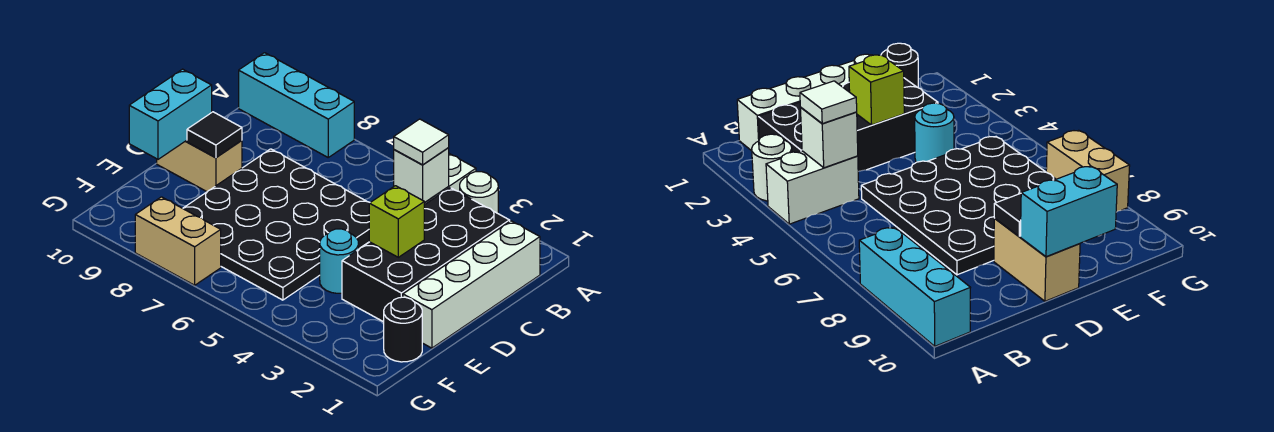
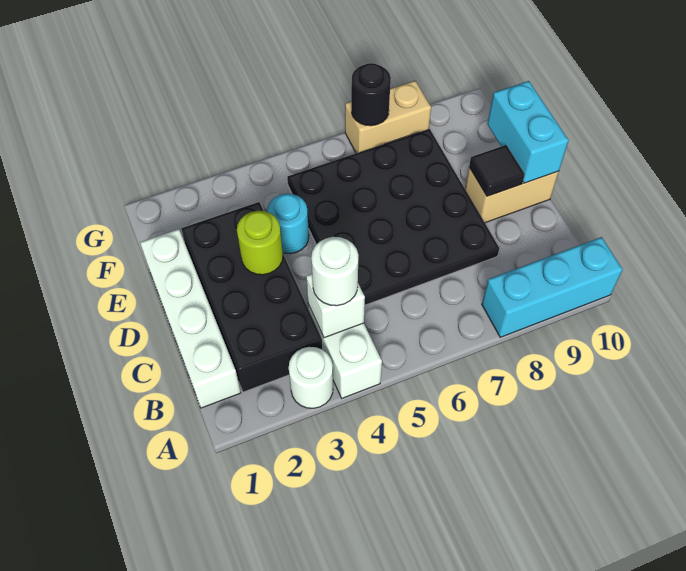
white 1x1 tile [394,119,449,165] -> white 1x1 round brick [311,237,358,306]
lime 1x1 brick [369,186,424,257] -> lime 1x1 round brick [237,211,283,275]
black 1x1 round brick [384,297,422,362] -> black 1x1 round brick moved to [351,63,391,126]

